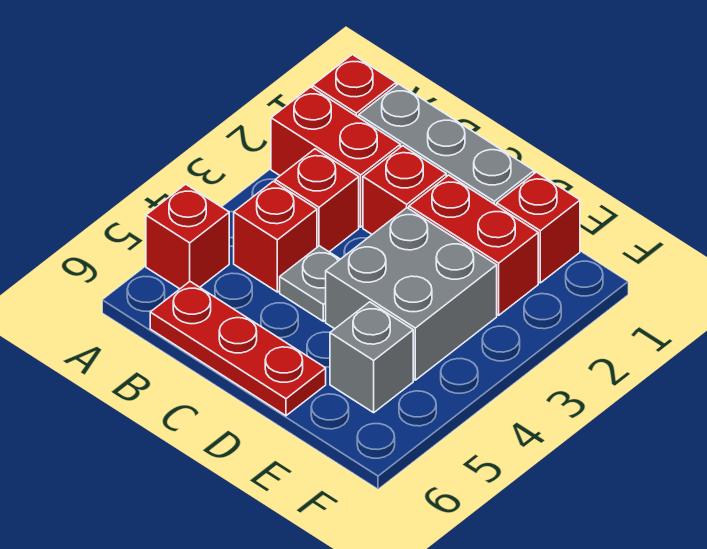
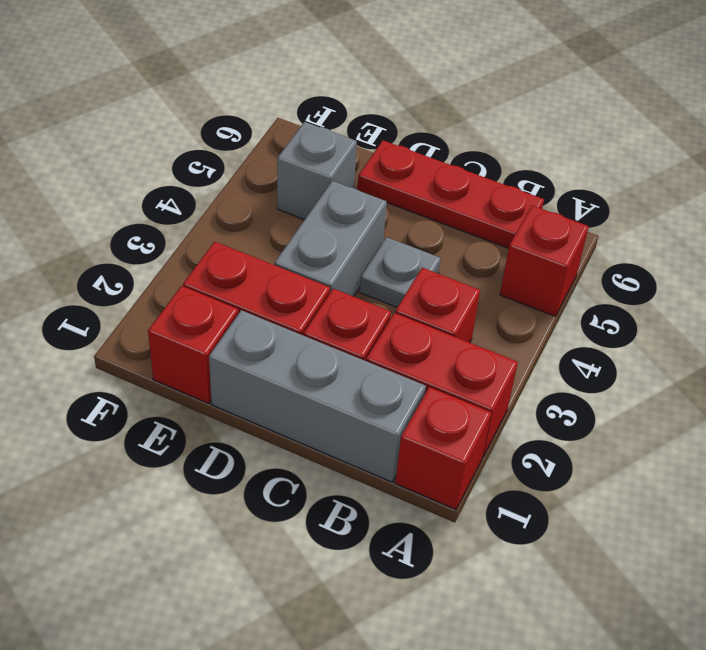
red 1x1 brick [234,181,317,292] -> none
grey 2x2 brick [326,208,497,380] -> grey 1x2 brick [275,181,387,297]

